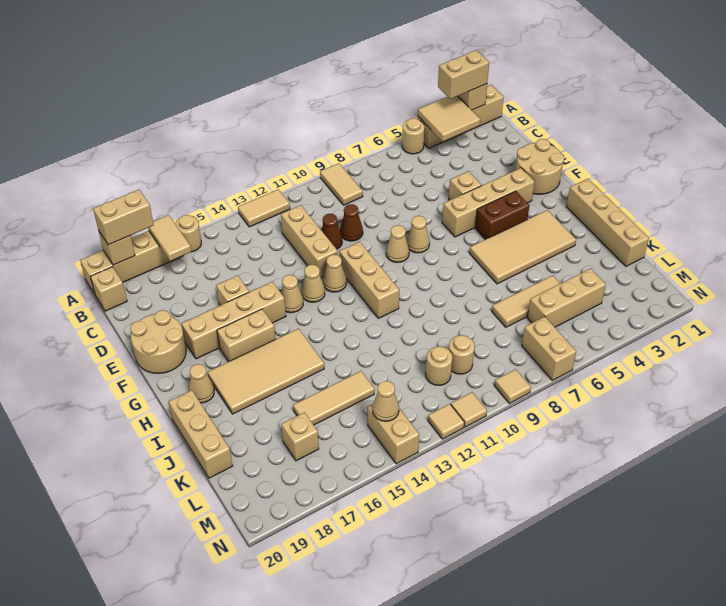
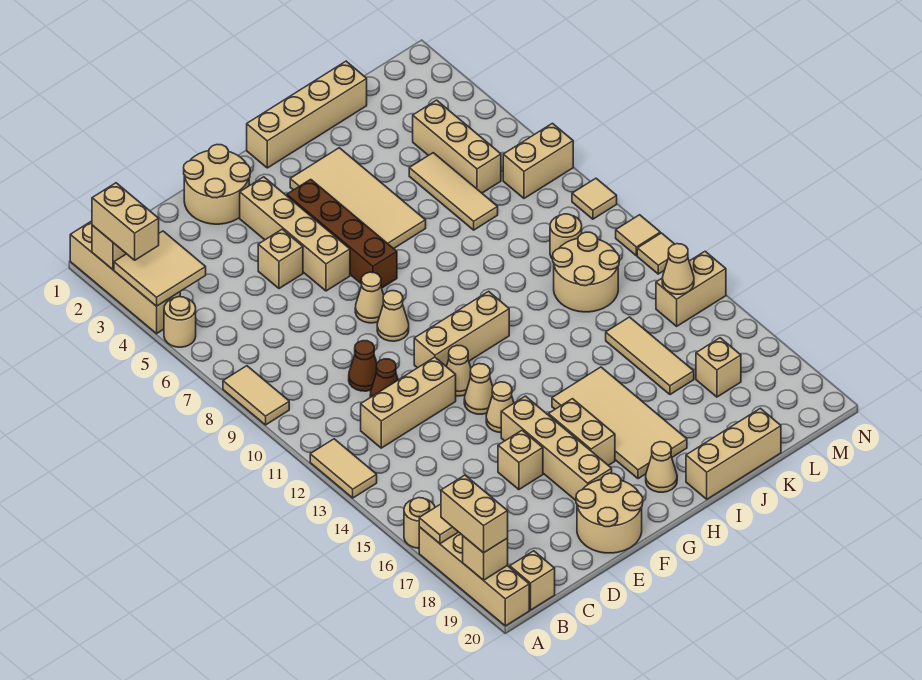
tan 1x2 tile [320,163,363,205] -> tan 1x2 tile turned to [223,366,289,425]
brown 1x2 brick [475,191,529,240] -> brown 1x4 brick [287,179,397,288]
tan 1x1 round brick [426,346,452,385] -> tan 2x2 round brick [553,232,619,312]

